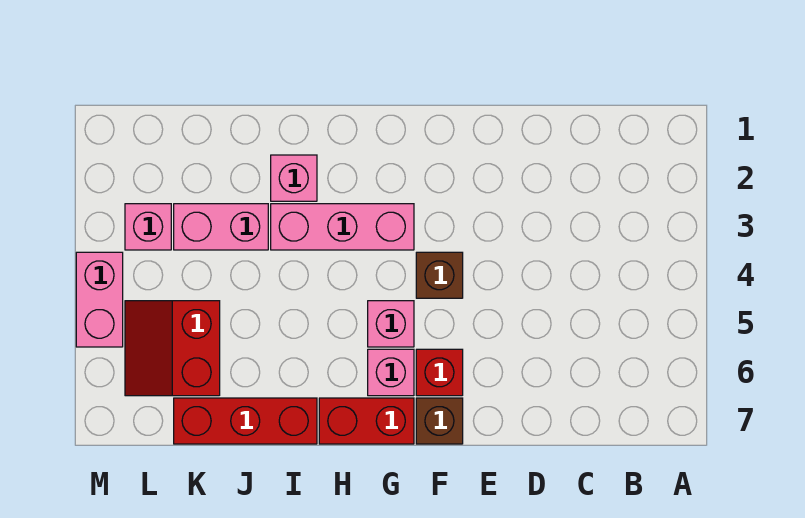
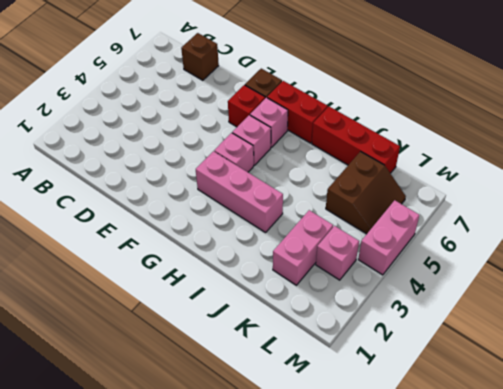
brown 1x1 brick [416,252,463,298] -> brown 1x1 brick moved to [181,33,219,80]
pink 1x1 brick [271,155,317,201] -> pink 1x1 brick moved to [214,133,254,172]
pink 1x2 brick [174,204,268,250] -> pink 1x2 brick turned to [273,210,333,285]
red 2x2 slope [125,301,220,396] -> brown 2x2 slope [326,152,406,234]

